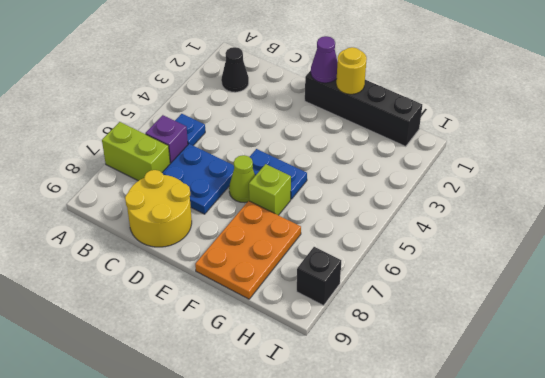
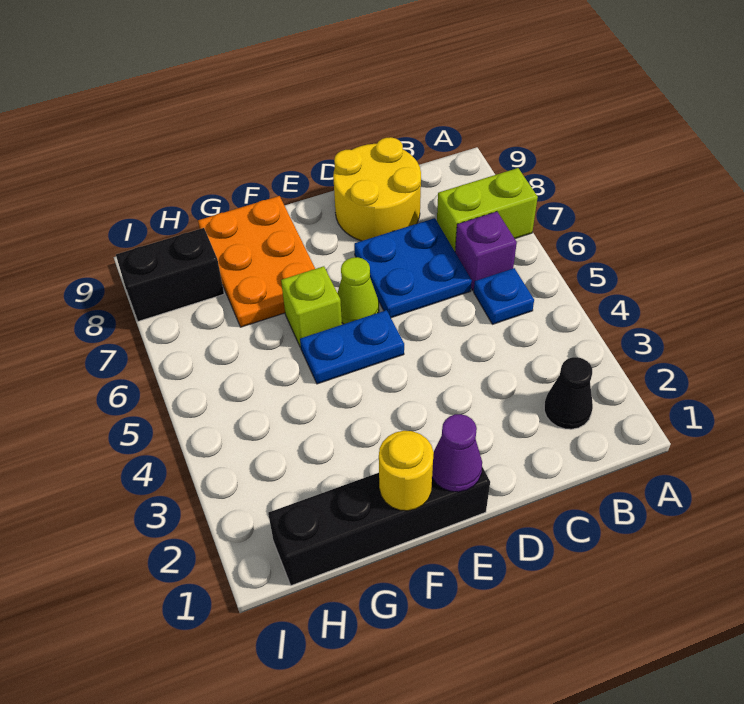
black 1x1 brick [297,247,341,305] -> black 1x2 brick [116,228,224,321]

